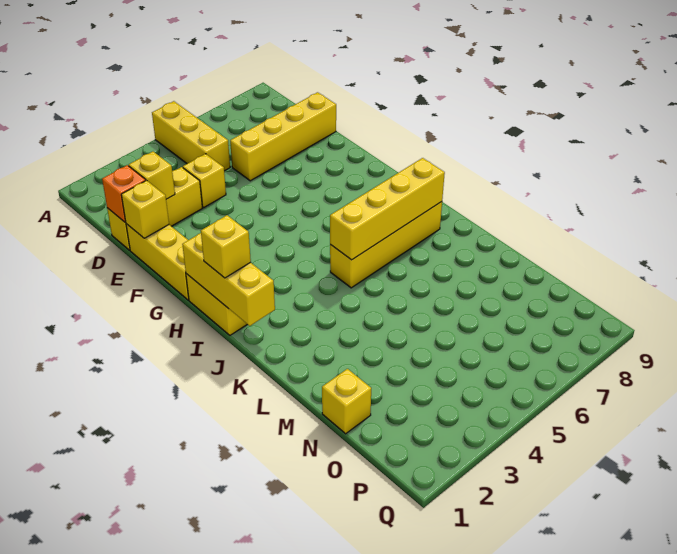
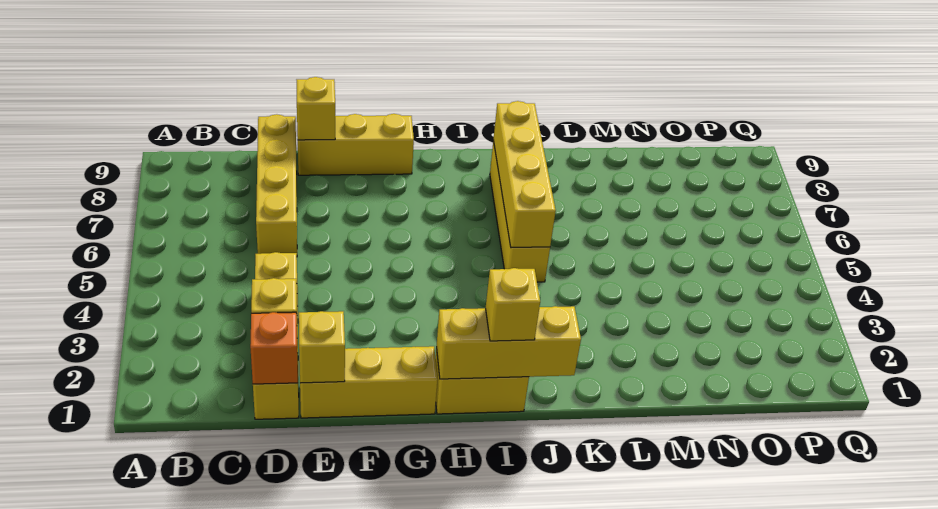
yellow 1x3 brick [152,101,230,171] -> yellow 1x3 brick moved to [298,114,414,175]
yellow 1x1 brick [322,369,371,434] -> yellow 1x1 brick moved to [297,77,335,140]

